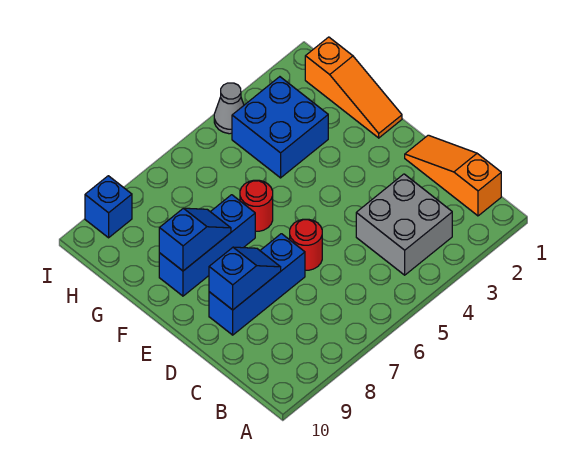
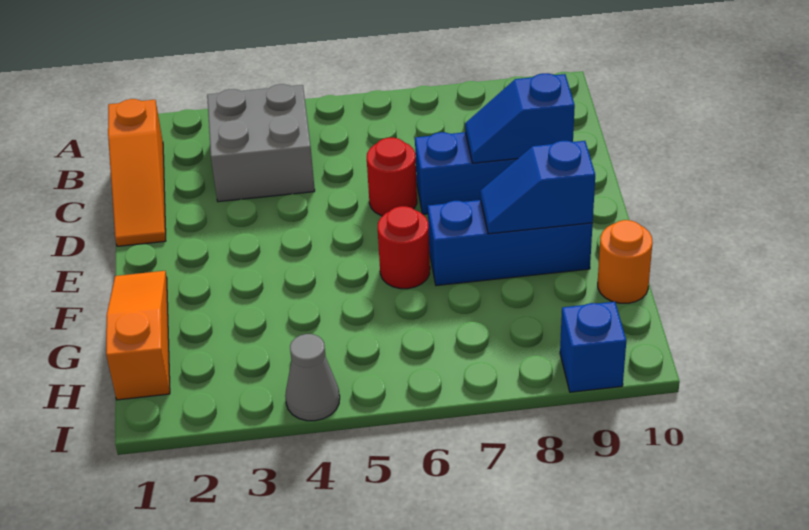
blue 2x2 brick [232,77,328,178] -> none
none -> orange 1x1 round brick [598,220,653,303]

